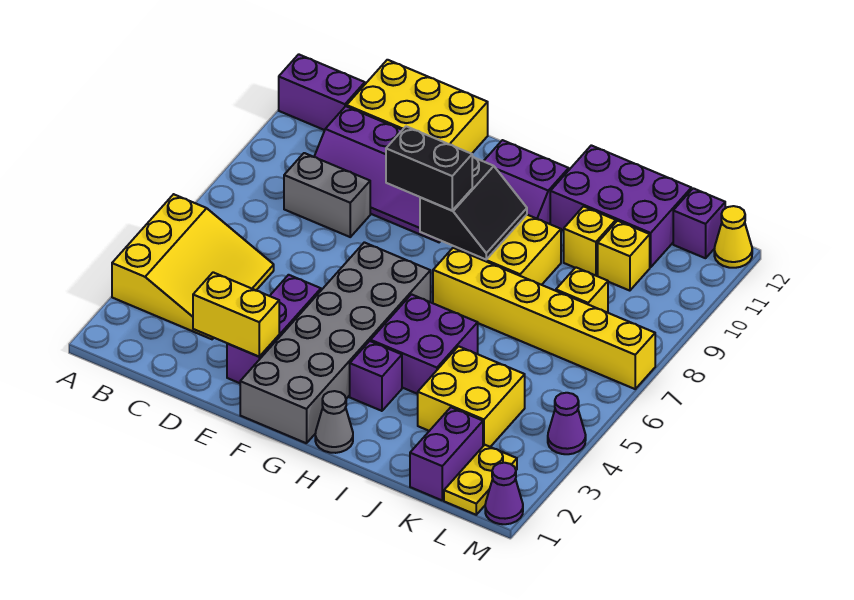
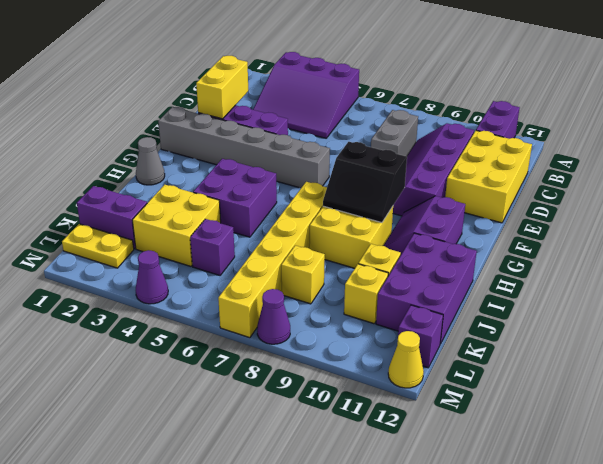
yellow 3x3 slope [112,194,274,339] -> purple 3x3 slope [253,52,359,138]
grey 2x6 brick [240,242,431,443] -> grey 1x6 brick [158,107,330,188]
black 1x2 brick [386,126,472,210] -> none
purple 1x1 brick [350,341,402,411] -> purple 1x1 brick moved to [190,219,235,275]
purple 1x1 cone [485,463,523,524] -> purple 1x1 cone moved to [257,289,290,344]

